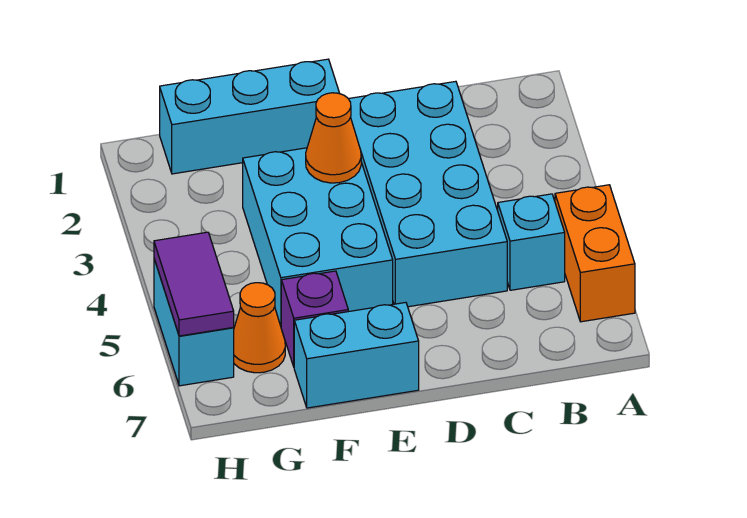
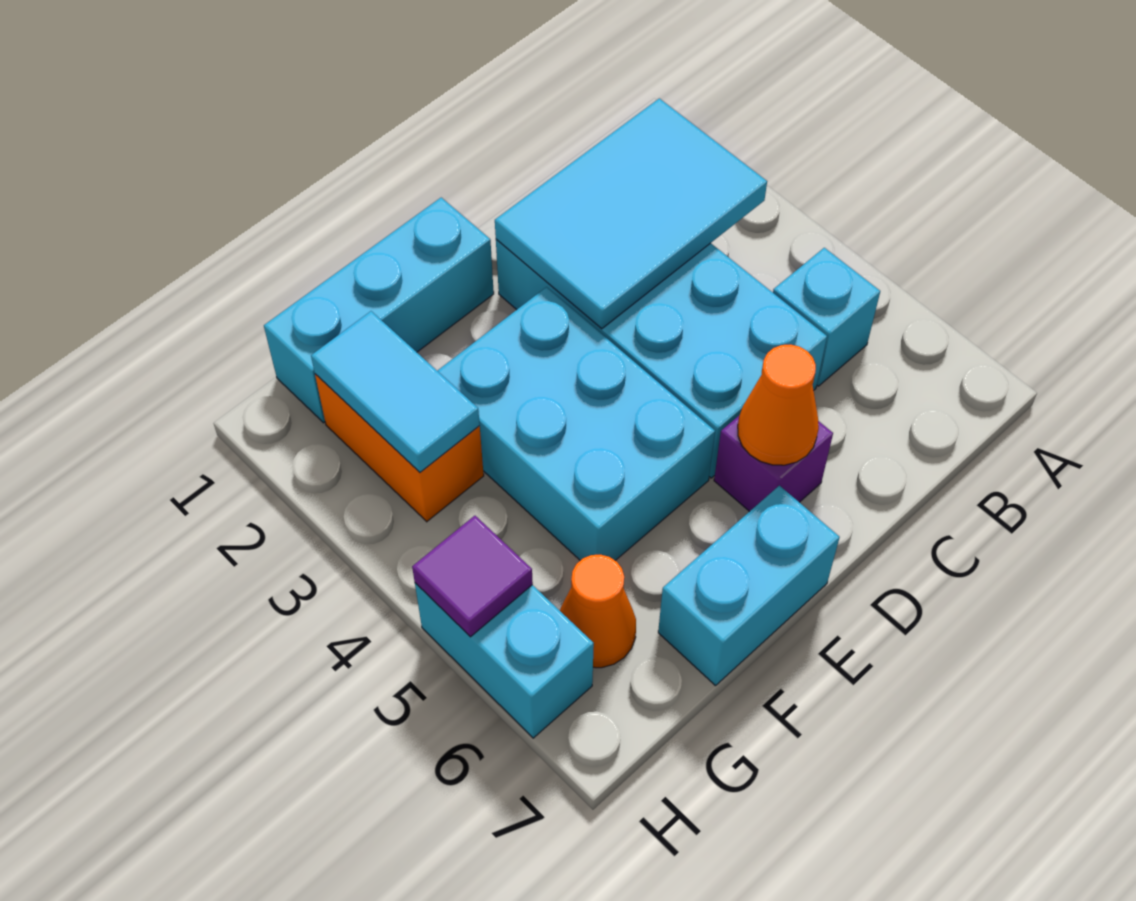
orange 1x2 brick [555,185,635,322] -> orange 1x2 brick moved to [315,374,484,522]
none -> cyan 2x3 tile [495,98,767,329]
orange 1x1 cone [306,93,361,183] -> orange 1x1 cone moved to [738,344,819,465]
purple 1x1 brick [281,271,348,366] -> purple 1x1 brick moved to [714,416,833,512]
none -> cyan 1x2 tile [311,311,480,472]
purple 1x2 tile [154,232,234,336] -> purple 1x1 tile [412,516,533,637]

